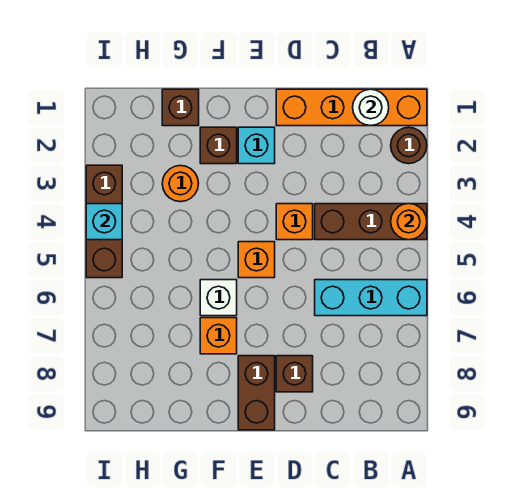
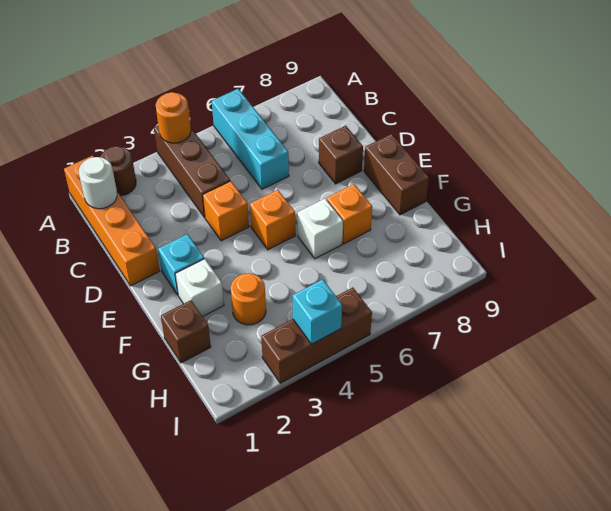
brown 1x2 brick [238,356,275,430] -> brown 1x2 brick turned to [364,134,429,215]
brown 1x1 brick [200,127,237,164] -> white 1x1 brick [175,259,224,317]

